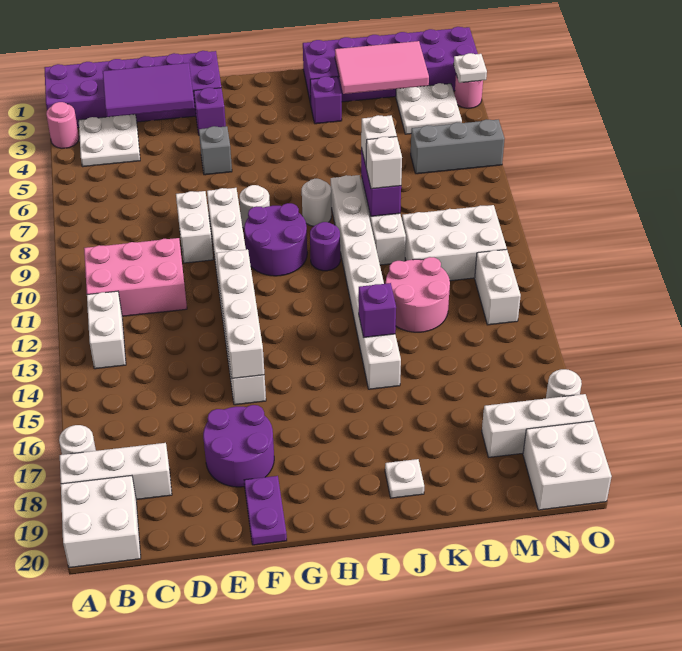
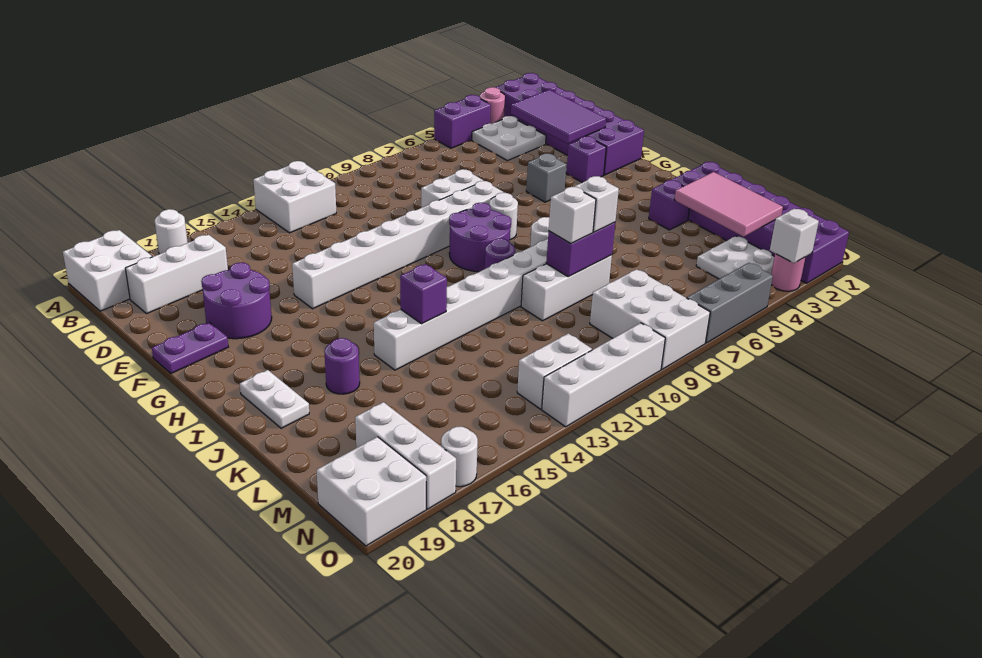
none -> purple 1x2 brick [434,95,491,148]
white 1x3 brick [60,443,172,500] -> white 1x3 brick turned to [125,235,228,314]
pink 2x3 brick [84,238,187,316] -> none
white 1x2 brick [87,291,126,369] -> white 2x2 brick [253,161,336,233]
white 1x4 brick [216,249,264,378] -> white 1x4 brick moved to [542,323,665,427]
none -> purple 1x1 round brick [325,338,360,394]
white 1x1 plate [385,459,424,498] -> white 1x2 plate [240,370,309,428]
pink 2x2 round brick [386,257,450,332] -> none
white 2x3 brick [402,205,507,281] -> white 2x3 brick moved to [590,269,710,369]
grey 1x3 brick [411,120,505,174] -> grey 1x3 brick turned to [687,263,773,343]
white 1x1 plate [454,53,487,83] -> white 1x1 brick [770,209,819,263]

